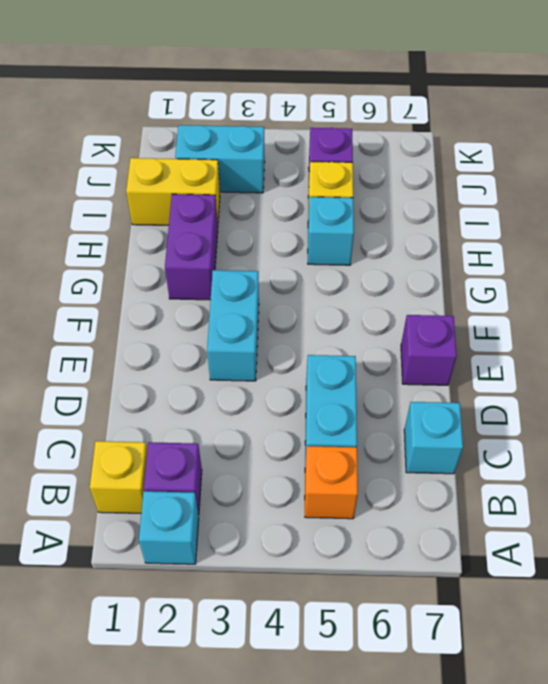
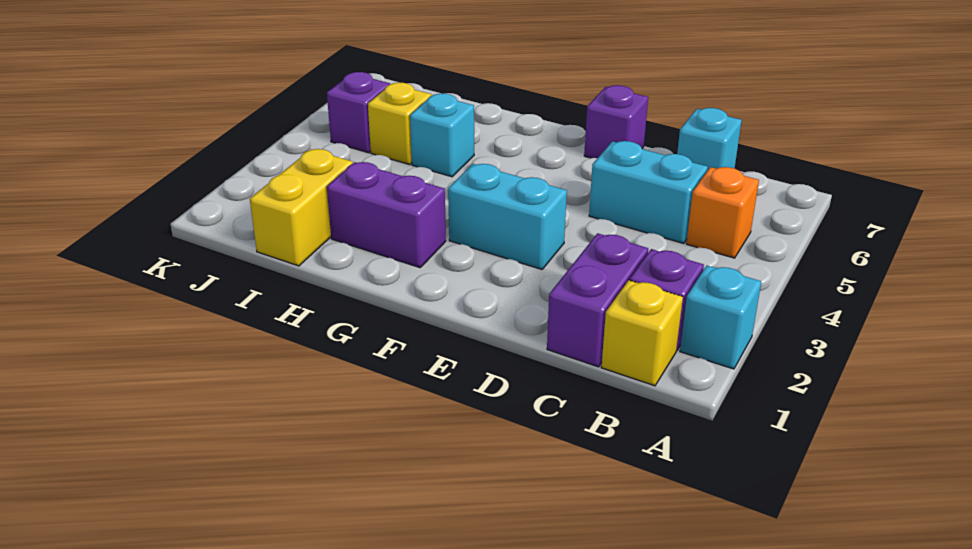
none -> purple 1x2 brick [547,233,648,367]
cyan 1x2 brick [175,125,265,193] -> none

